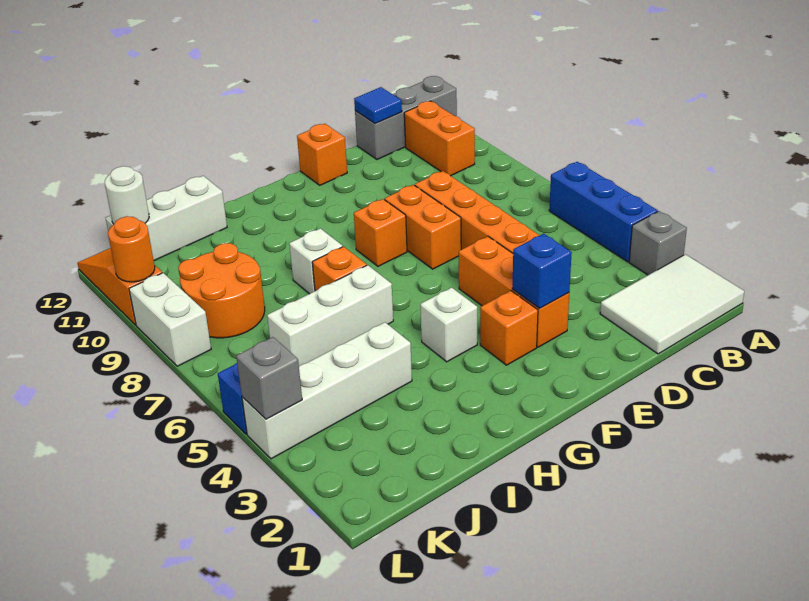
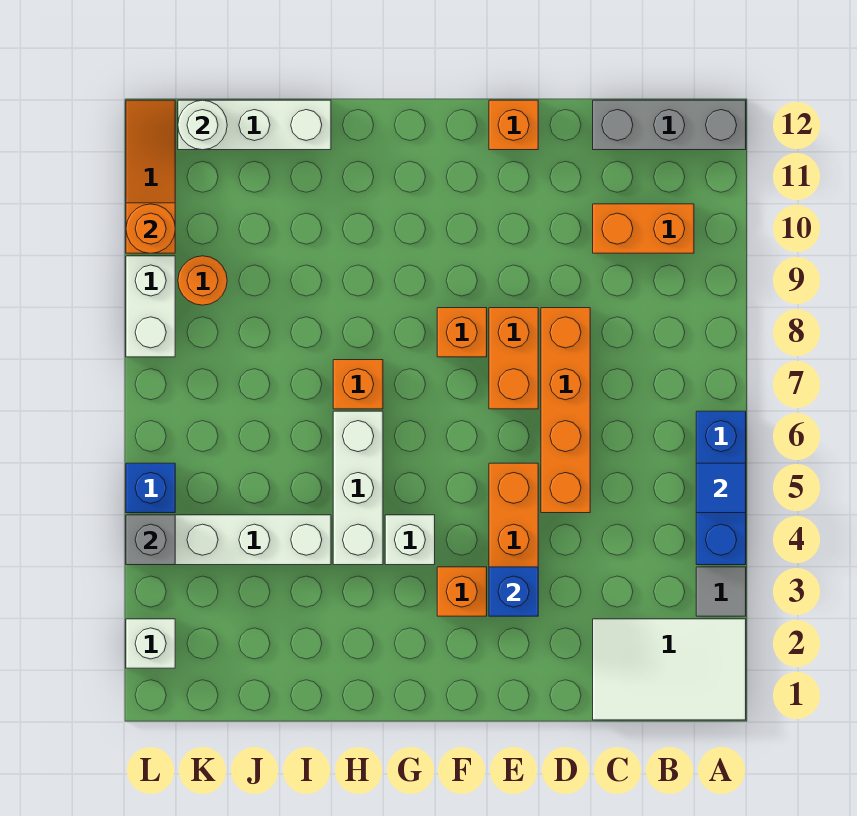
grey 1x1 brick [629,211,687,275] -> grey 1x1 tile [696,567,746,616]
orange 1x2 brick [404,101,475,176] -> orange 1x2 brick turned to [593,204,694,253]
blue 1x1 tile [354,87,402,124] -> blue 1x1 tile moved to [696,463,746,513]
white 1x3 brick [267,265,393,366] -> white 1x3 brick turned to [333,411,383,565]
white 1x1 brick [289,228,343,294] -> white 1x1 brick moved to [126,619,175,668]
orange 2x2 round brick [178,243,265,338] -> orange 1x1 round brick [178,256,227,305]

